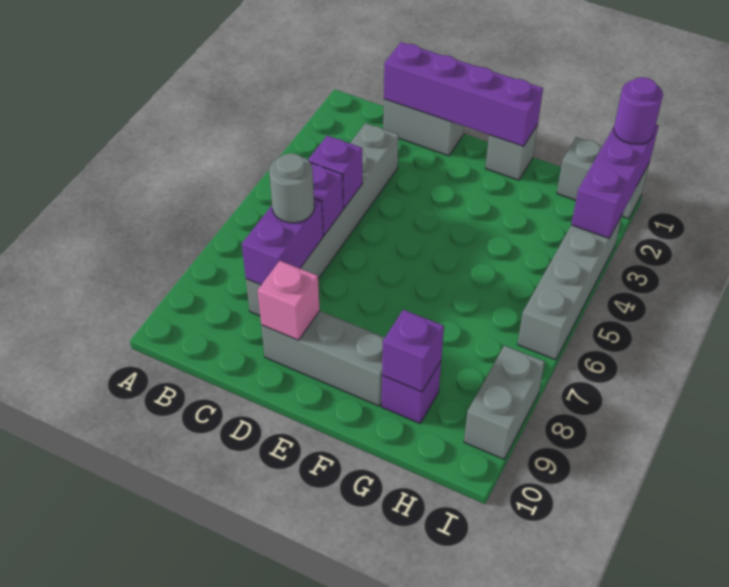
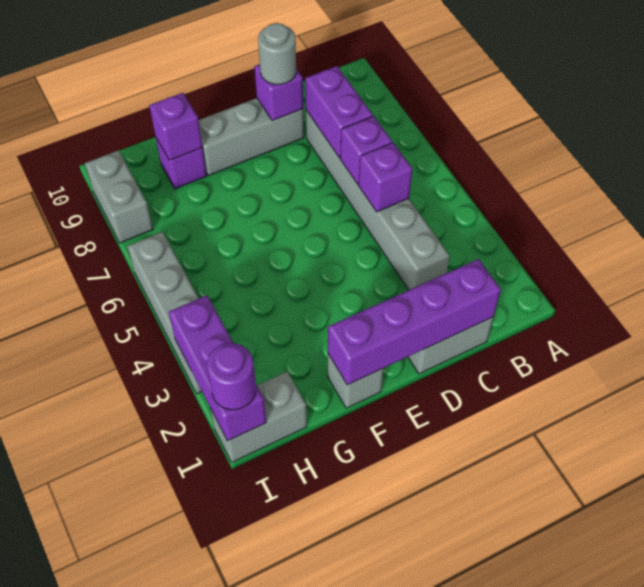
grey 1x1 round brick [269,153,314,223] -> grey 1x1 round brick moved to [258,23,296,85]
pink 1x1 brick [258,261,320,340] -> purple 1x1 brick [254,64,303,121]

